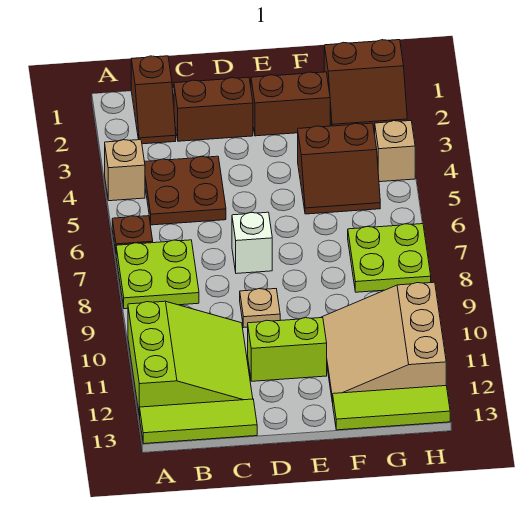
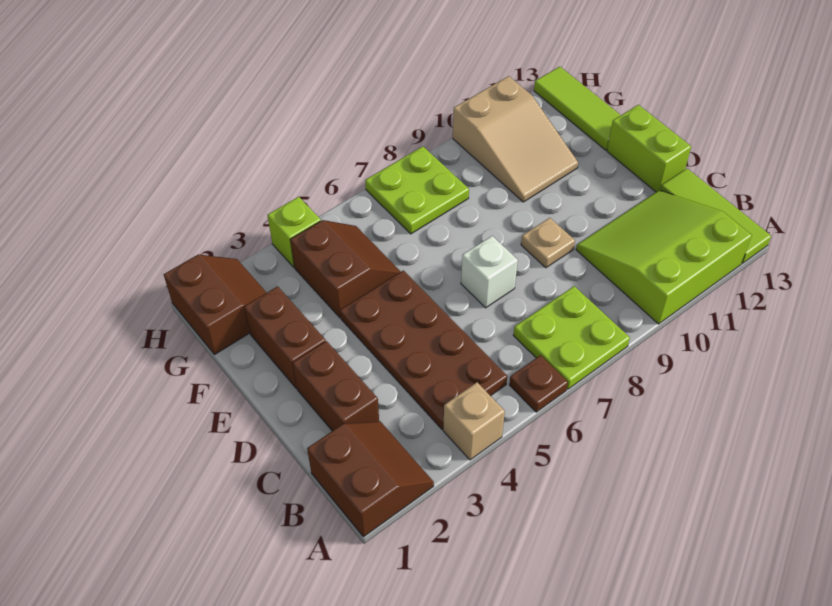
brown 1x2 slope [131,56,176,144] -> brown 2x2 slope [307,421,434,537]
brown 2x2 plate [145,156,226,225] -> brown 2x4 plate [340,270,507,429]
lime 1x2 brick [248,318,327,381] -> lime 1x2 brick moved to [607,105,691,192]
tan 3x3 slope [321,282,446,403] -> tan 2x3 slope [453,76,578,202]
tan 1x1 brick [375,120,415,182] -> lime 1x1 brick [268,197,321,267]

